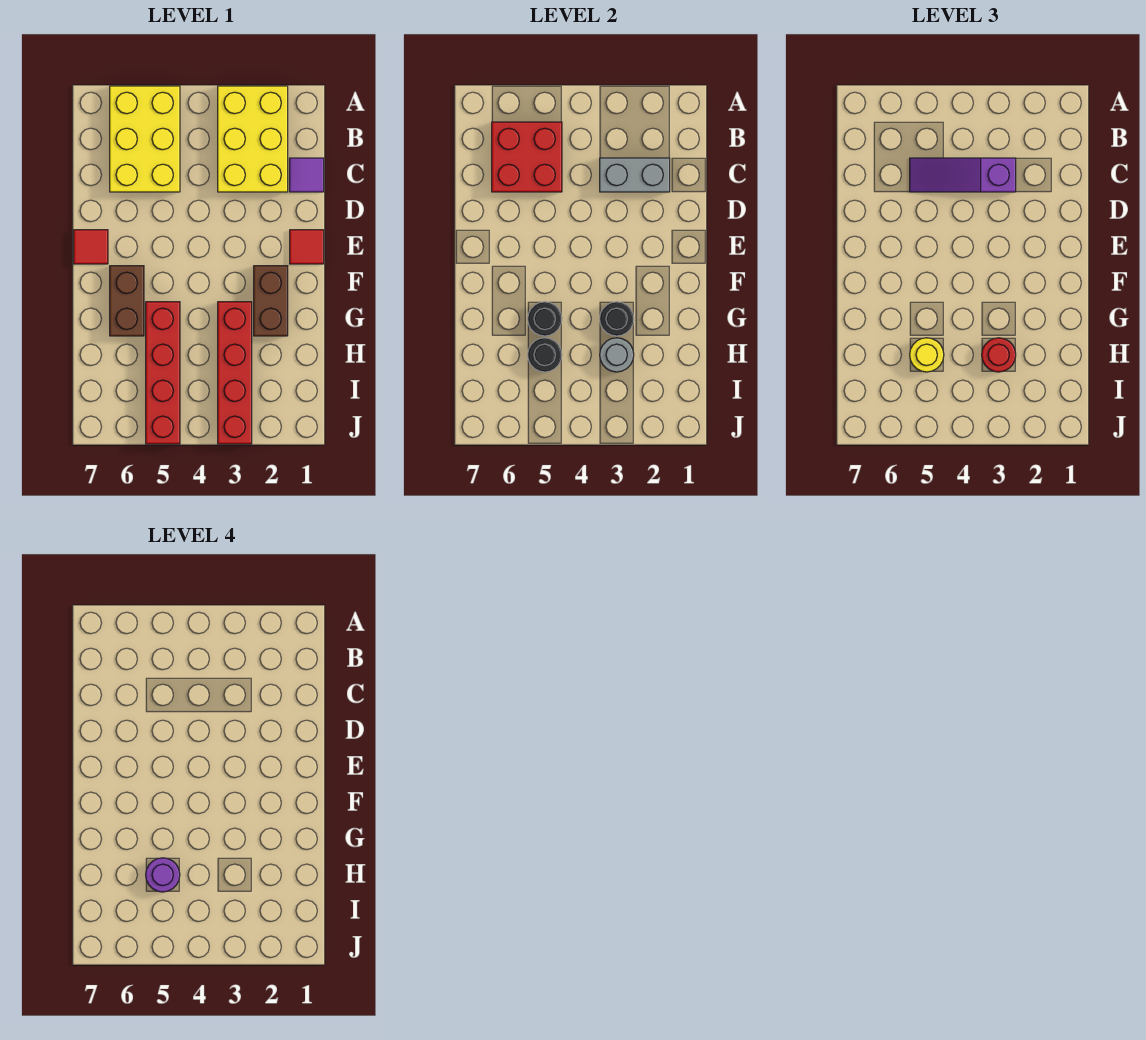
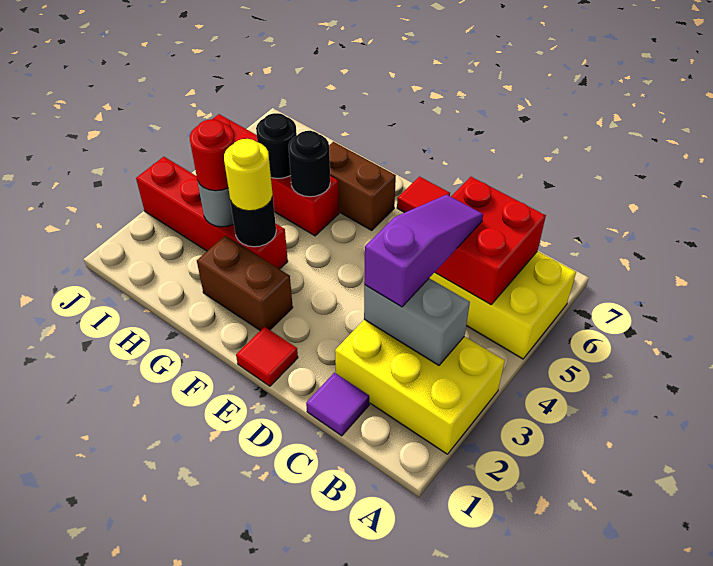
grey 1x2 brick [600,158,670,192] -> grey 1x2 brick turned to [364,278,470,365]
yellow 1x1 round brick [910,338,944,372] -> yellow 1x1 round brick moved to [224,139,273,211]
purple 1x1 round brick [146,858,180,892] -> none

